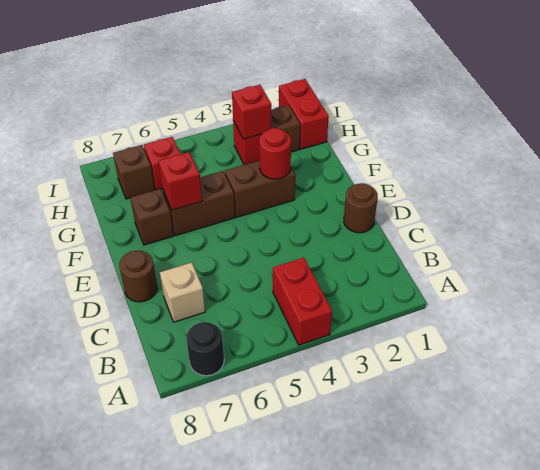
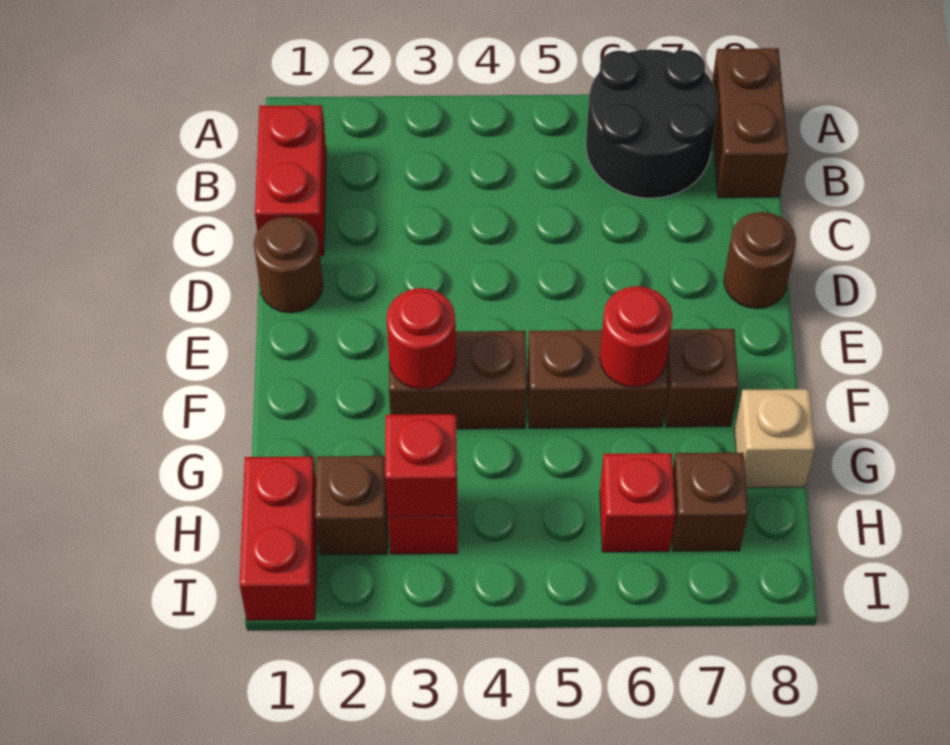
red 1x2 brick [273,258,332,345] -> red 1x2 brick moved to [255,105,326,256]
black 1x1 round brick [186,322,224,376] -> black 2x2 round brick [586,49,718,198]
none -> brown 1x2 brick [712,48,788,198]
tan 1x1 brick [160,262,205,322] -> tan 1x1 brick moved to [734,389,815,488]
red 1x1 brick [158,152,202,210] -> red 1x1 round brick [600,286,672,387]

